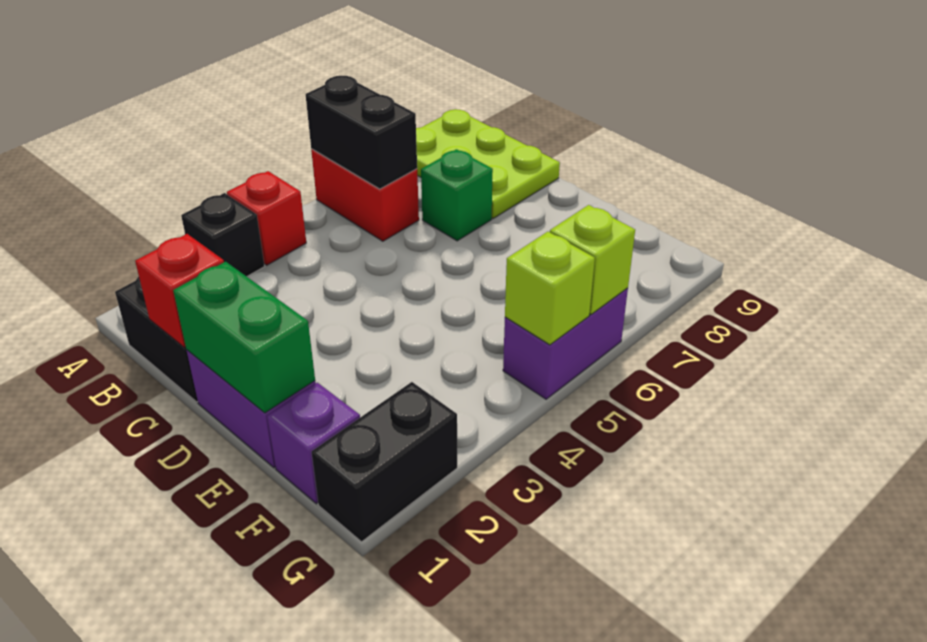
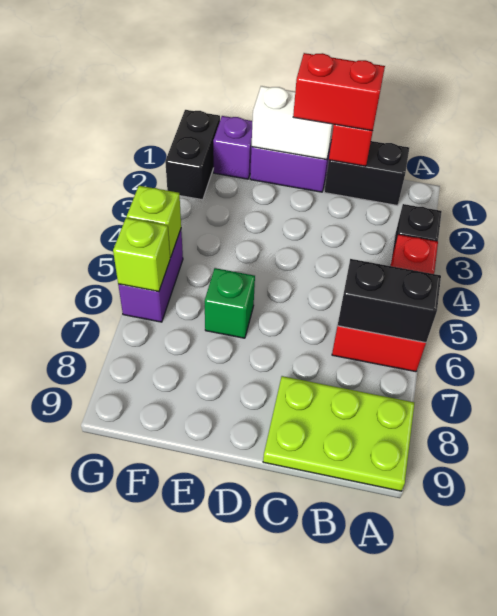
none -> red 1x2 brick [293,53,385,131]
green 1x1 brick [421,149,493,241] -> green 1x1 brick moved to [205,268,255,338]
green 1x2 brick [173,262,315,413] -> white 1x2 brick [252,86,334,160]

